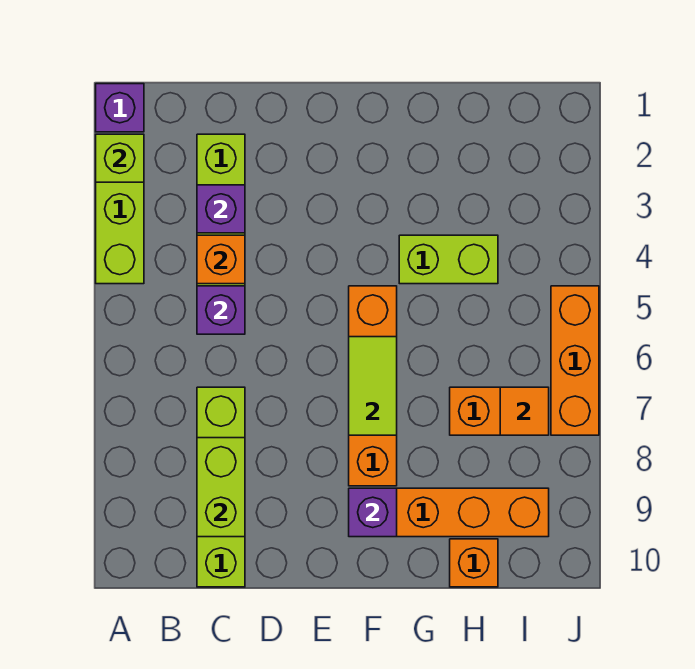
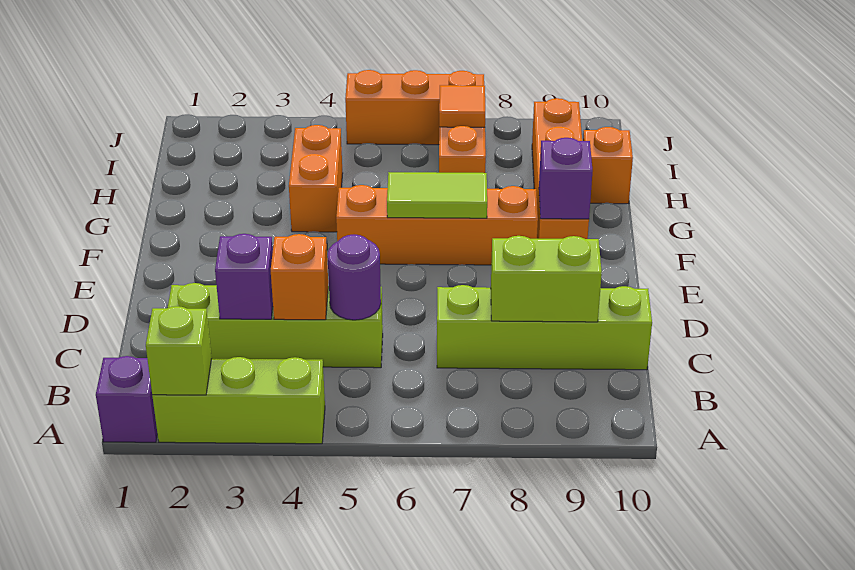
purple 1x1 brick [197,286,245,334] -> purple 1x1 round brick [328,235,381,320]
lime 1x2 brick [399,235,498,284] -> orange 1x2 brick [289,125,343,232]

